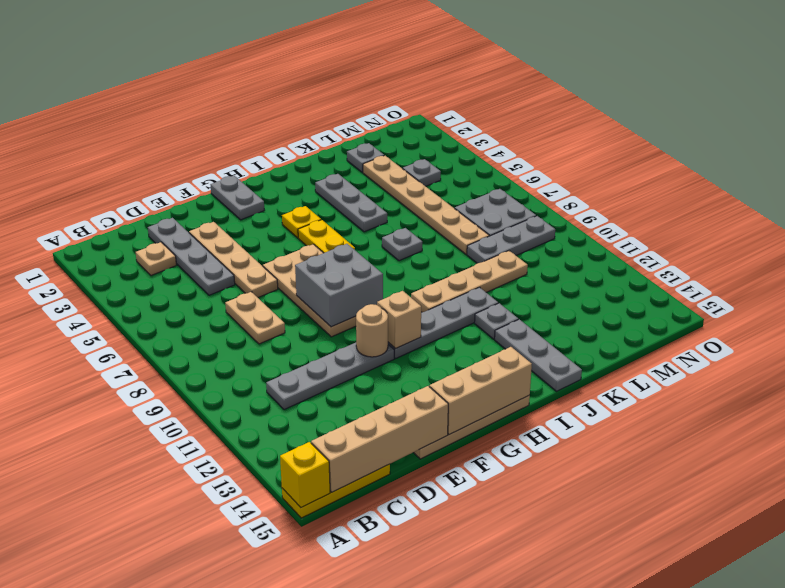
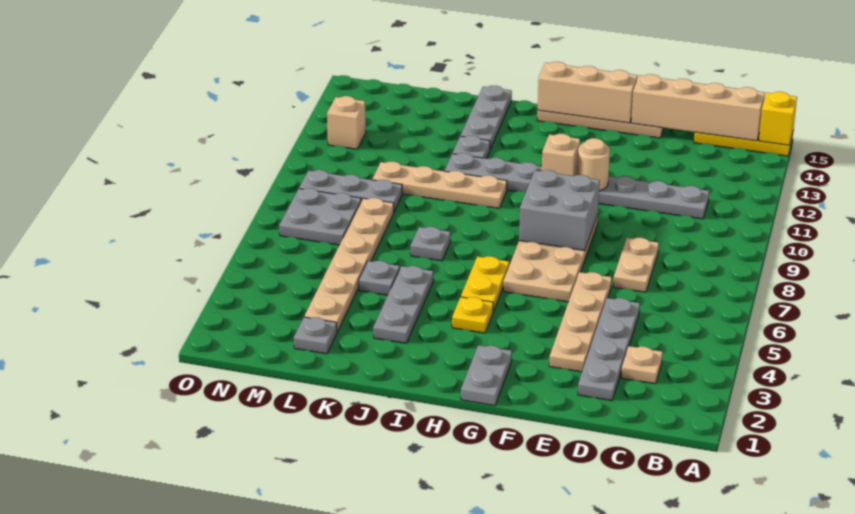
grey 1x1 plate [403,159,441,186] -> grey 1x1 plate moved to [359,261,400,295]
none -> tan 1x1 brick [327,96,366,149]

